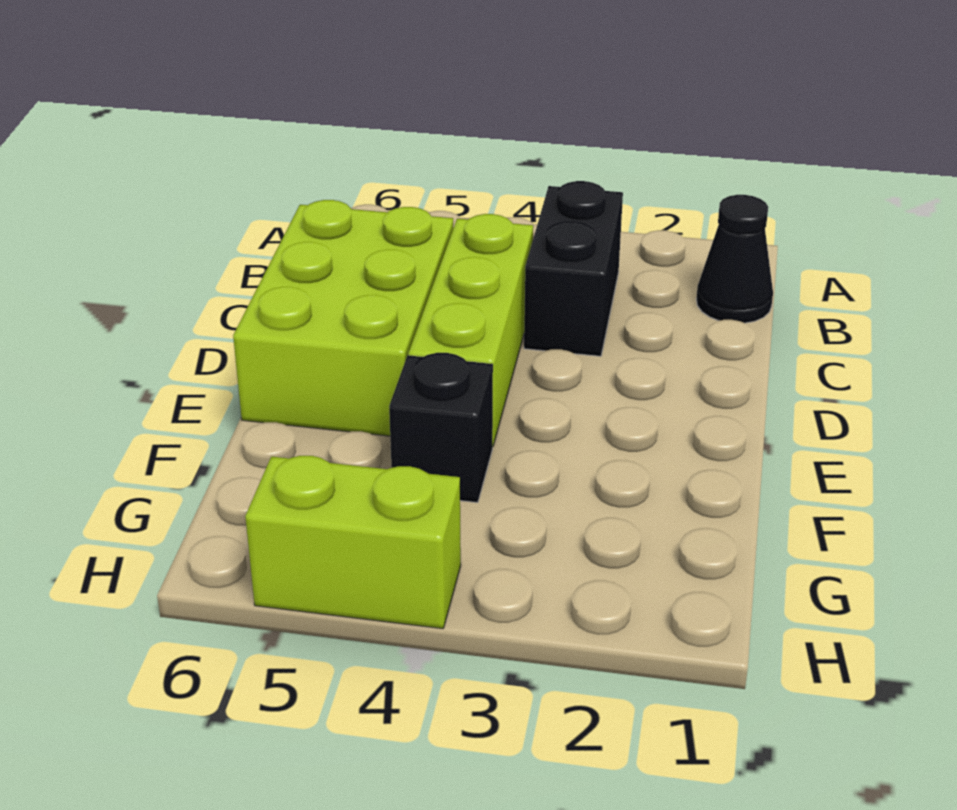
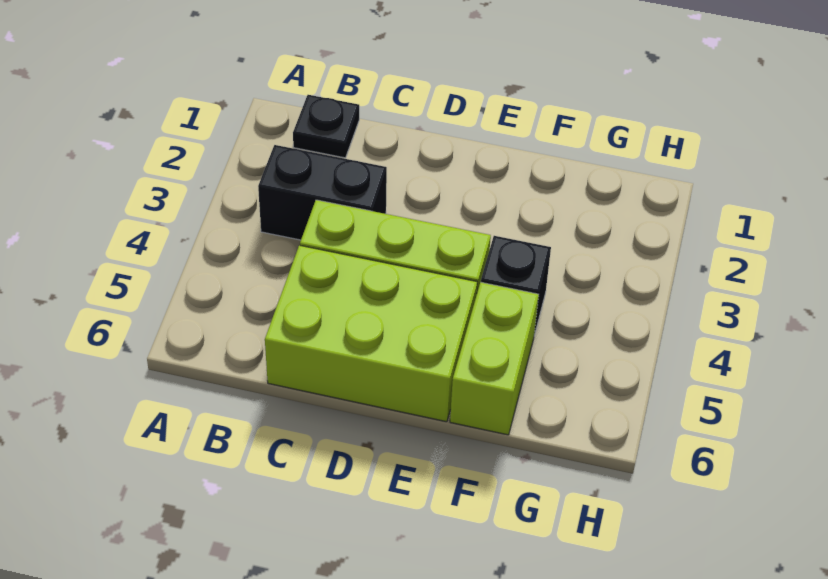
black 1x1 cone [696,195,773,323] -> black 1x1 plate [293,95,359,158]
lime 1x2 brick [245,456,461,629] -> lime 1x2 brick moved to [450,282,539,435]

